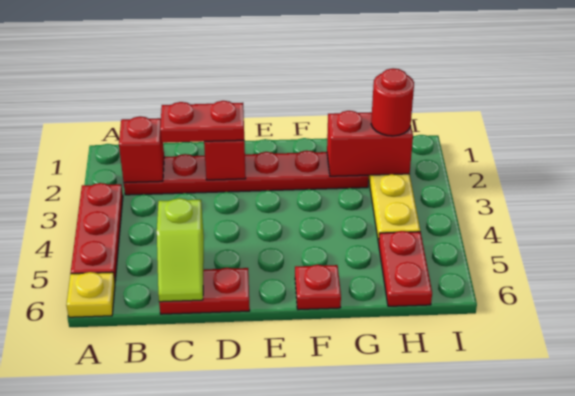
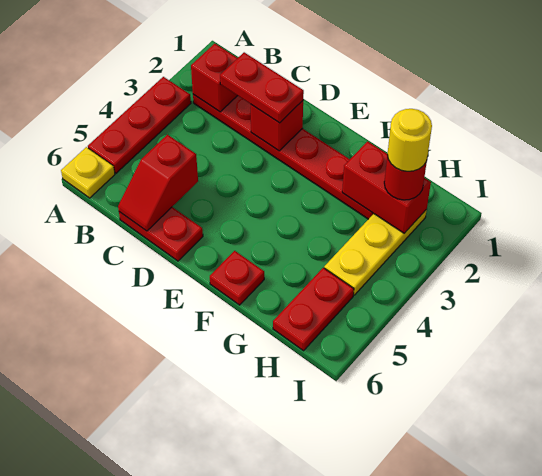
lime 1x2 slope [157,198,204,302] -> red 1x2 slope [118,135,198,231]
none -> yellow 1x1 round brick [388,109,432,171]

